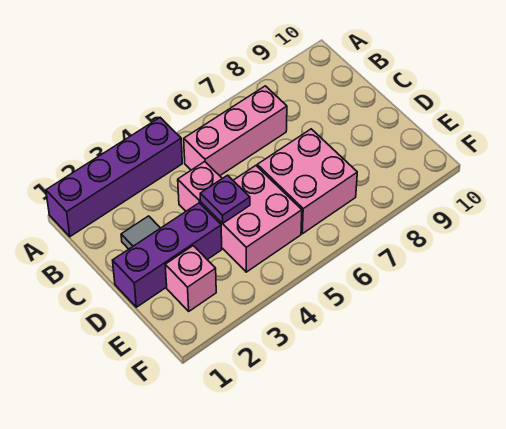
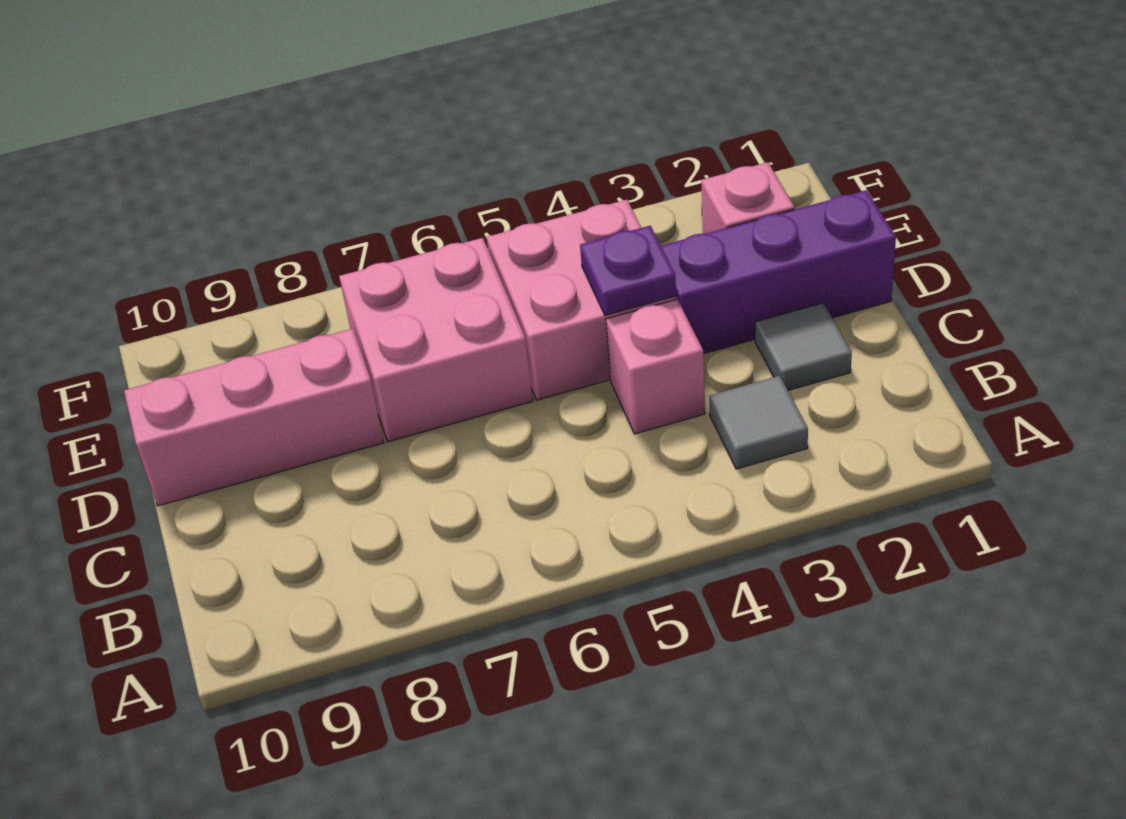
purple 1x4 brick [46,118,182,237] -> none
none -> grey 1x1 tile [709,376,808,469]
pink 1x3 brick [184,86,287,176] -> pink 1x3 brick moved to [124,329,384,506]

